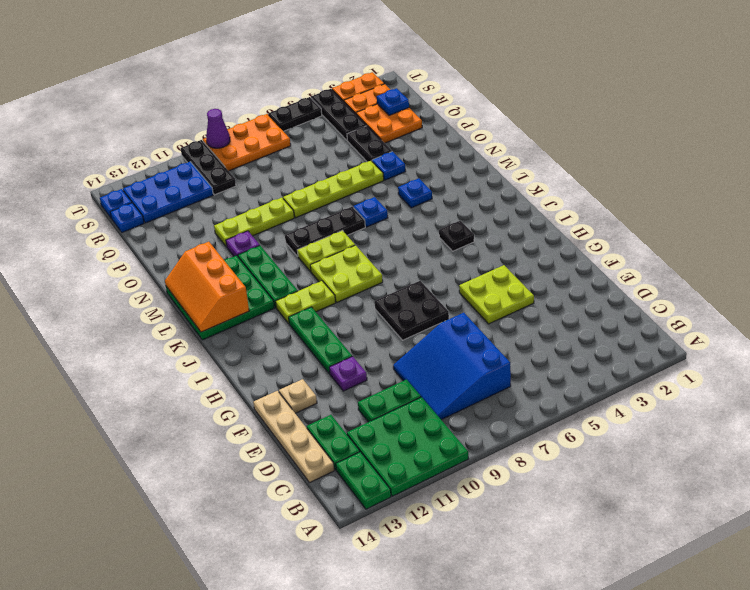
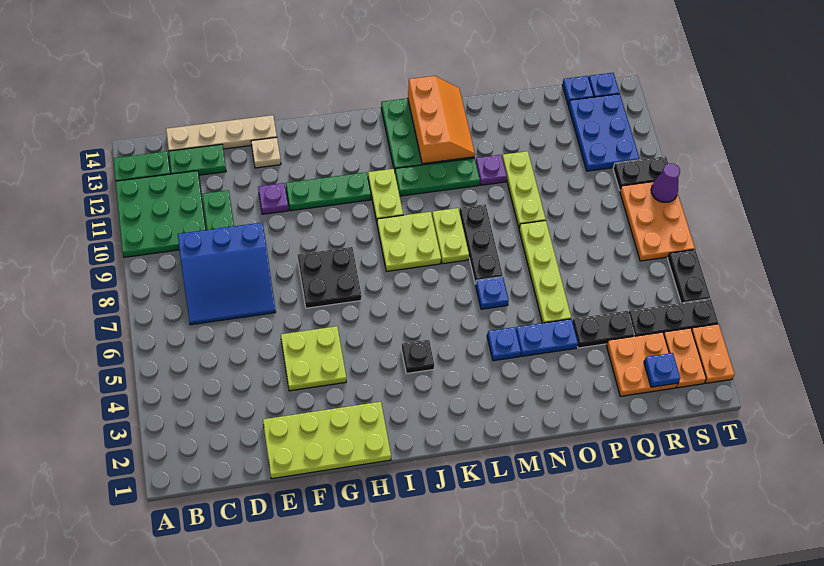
blue 3x3 slope [393,313,511,420] -> blue 3x3 slope turned to [178,223,276,325]
none -> lime 2x4 plate [263,402,391,479]
orange 2x3 slope [165,242,249,332] -> orange 2x3 slope turned to [408,76,475,164]
blue 1x1 plate [372,152,406,180] -> blue 1x2 plate [516,319,578,356]
black 1x3 plate [181,140,236,195] -> black 1x2 plate [613,156,668,190]

